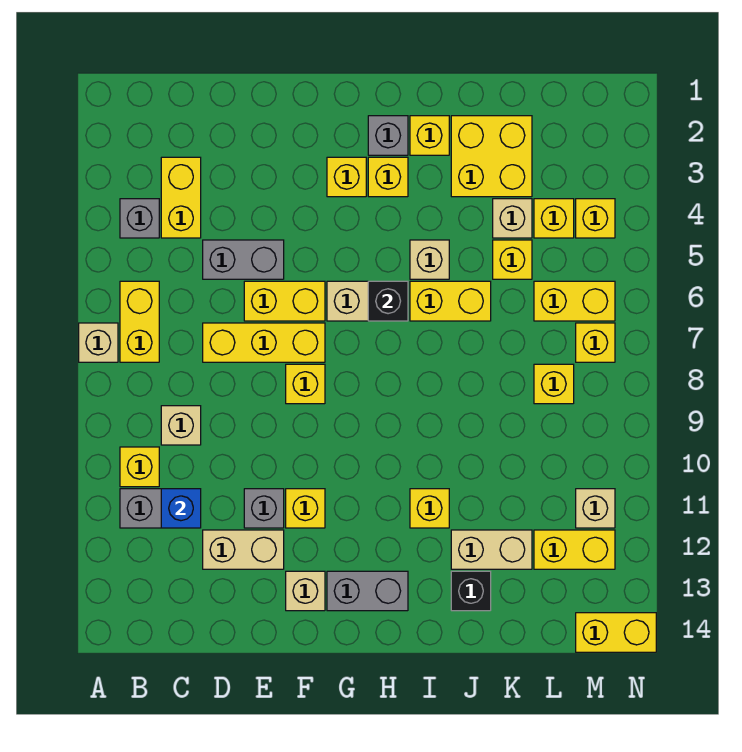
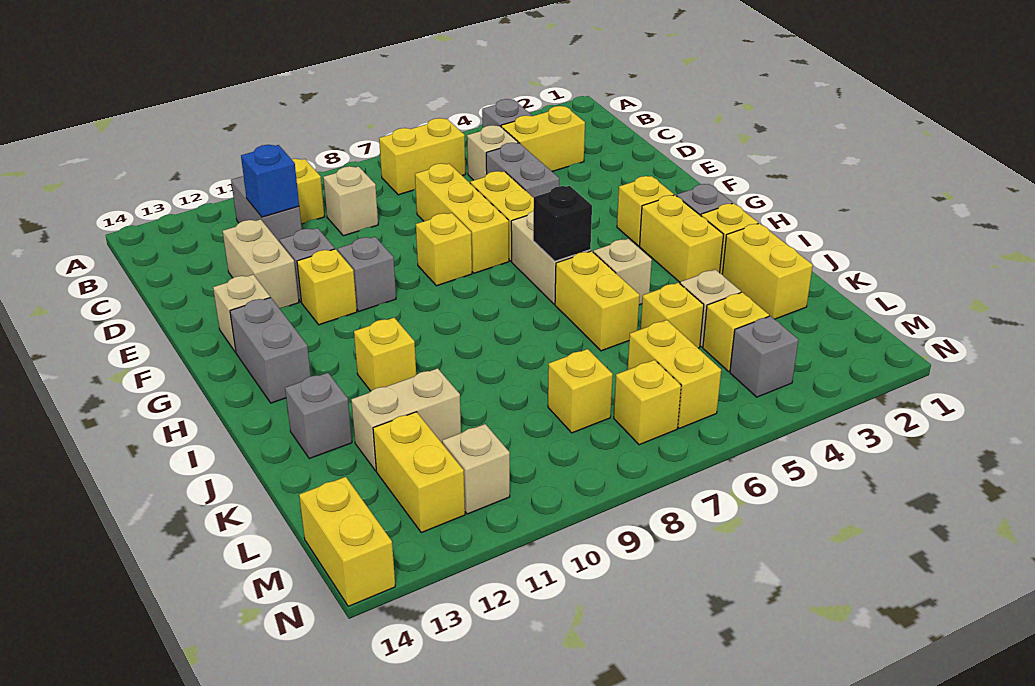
tan 1x1 brick [79,323,118,362] -> tan 1x1 brick moved to [467,125,518,180]
none -> grey 1x1 brick [338,237,396,311]
yellow 1x1 brick [368,157,408,197] -> yellow 1x2 brick [640,195,724,282]
yellow 2x2 brick [451,116,532,197] -> yellow 1x2 brick [722,223,813,319]
tan 1x2 brick [451,530,532,569] -> tan 1x2 brick turned to [351,368,461,471]
black 1x1 brick [451,571,491,611] -> grey 1x1 brick [285,373,352,459]
yellow 1x1 brick [576,199,615,238] -> grey 1x1 brick [730,316,798,397]

